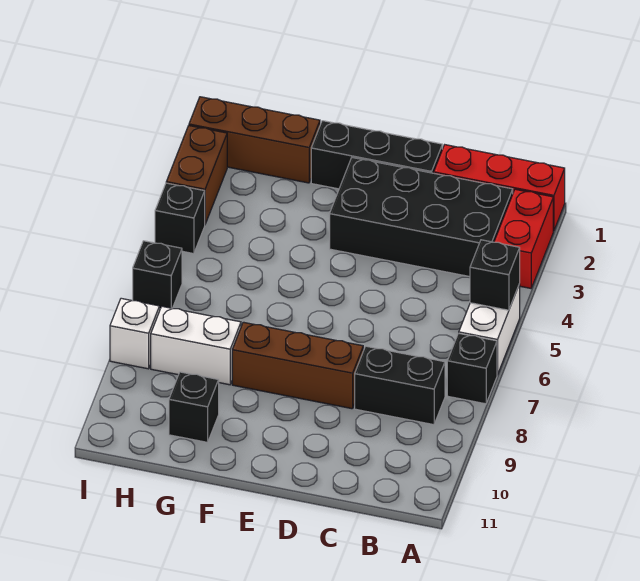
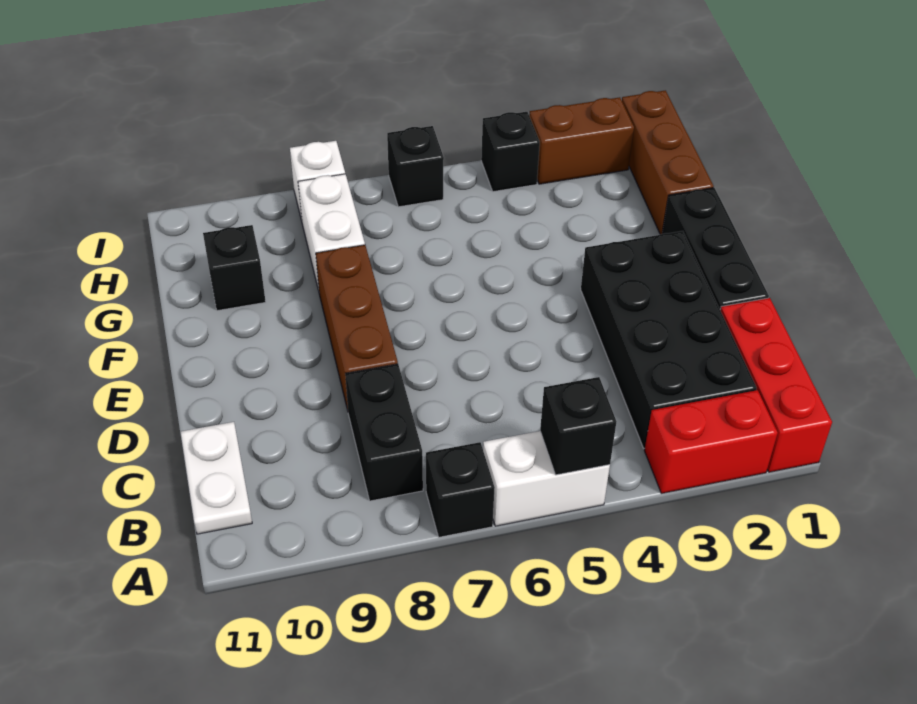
none -> white 1x2 plate [181,422,252,534]

